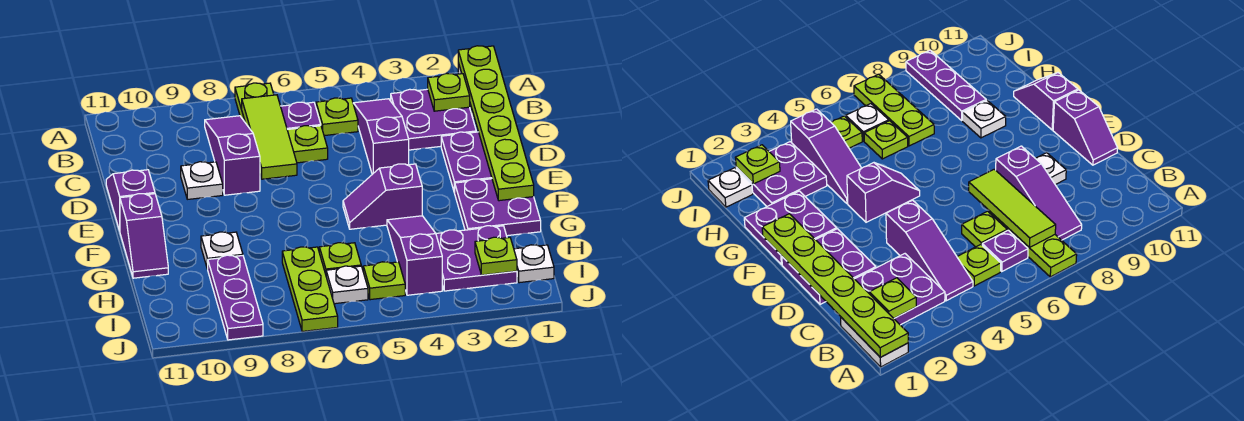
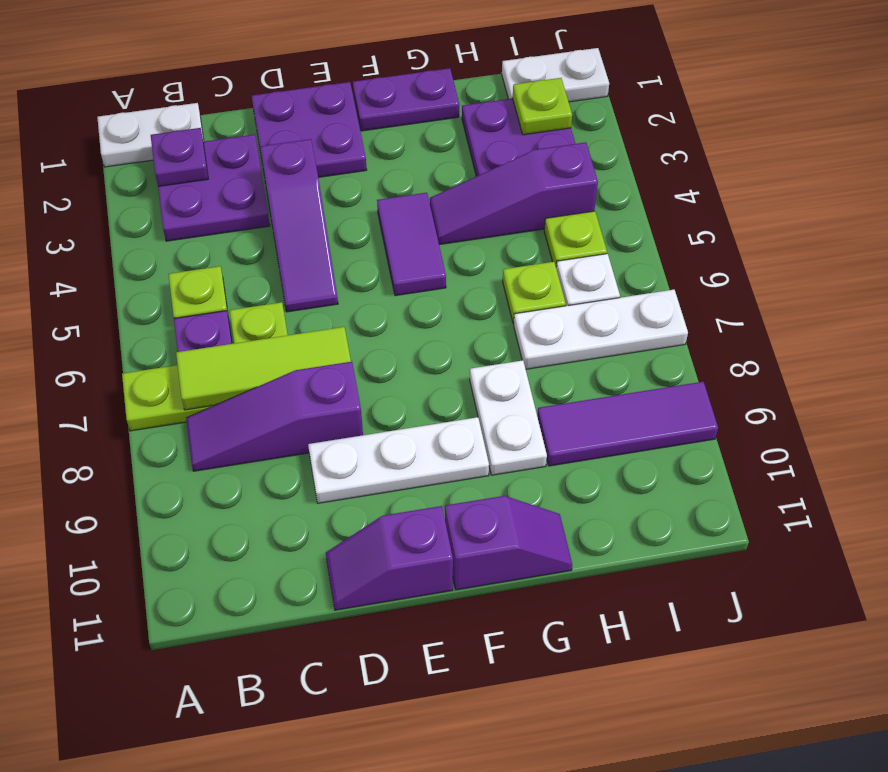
lime 1x6 plate [458,46,534,201] -> none
lime 1x1 plate [428,74,470,111] -> purple 1x1 plate [151,128,208,186]
purple 1x3 slope [353,99,409,174] -> purple 1x3 slope turned to [260,139,338,312]
white 1x1 plate [181,162,223,199] -> white 1x3 plate [308,417,489,503]
purple 2x2 plate [455,179,541,236] -> purple 1x2 plate [353,68,459,131]
purple 1x2 slope [343,164,422,229] -> purple 1x2 tile [377,193,446,296]
white 1x1 plate [201,232,243,269] -> white 1x2 plate [470,360,547,475]
lime 1x3 plate [282,247,338,331] -> white 1x3 plate [514,290,688,369]
purple 1x3 plate [208,255,263,340] -> purple 1x3 tile [537,382,718,466]
white 1x1 plate [514,245,554,283] -> white 1x2 plate [502,48,609,102]

